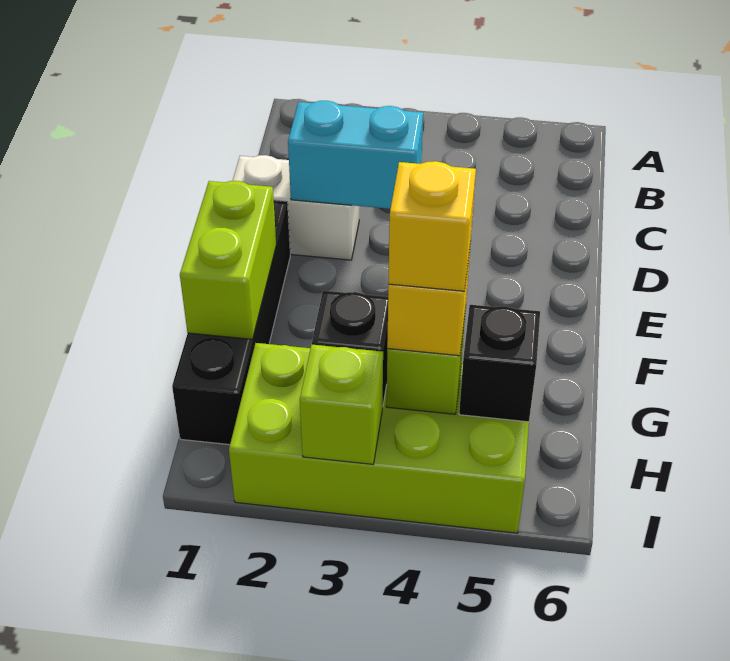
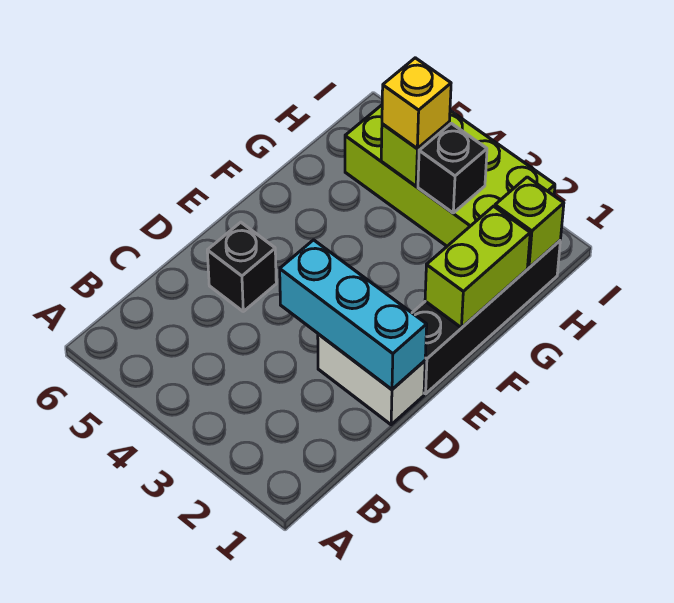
cyan 1x2 brick [288,101,423,209] -> cyan 1x3 brick [280,240,427,389]
yellow 1x1 brick [388,161,476,291] -> none
black 1x1 brick [459,305,540,422] -> black 1x1 brick moved to [207,222,276,311]
lime 1x1 brick [300,345,383,464] -> lime 1x1 brick moved to [495,177,564,268]

